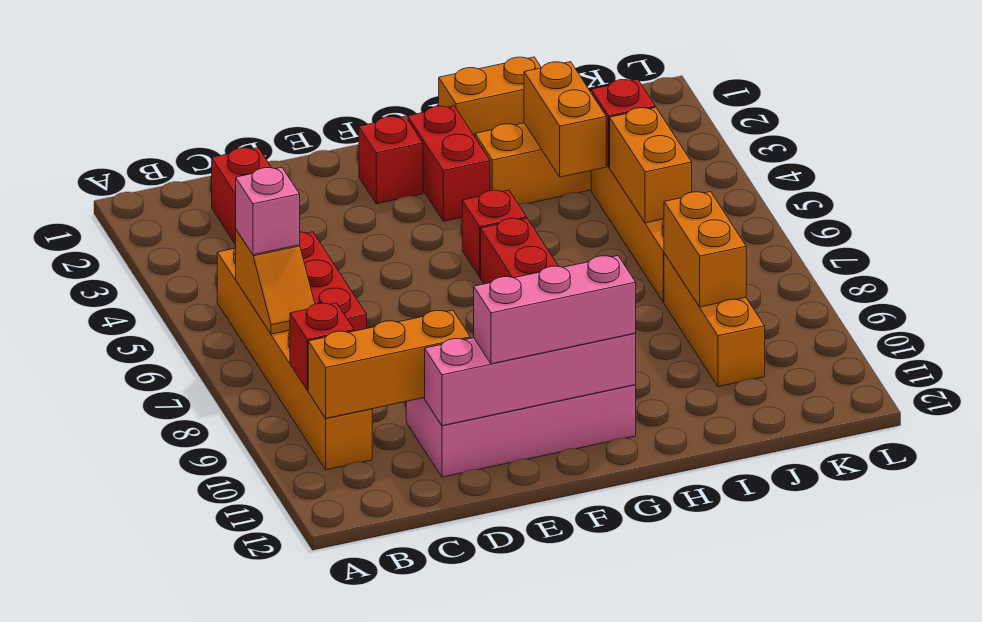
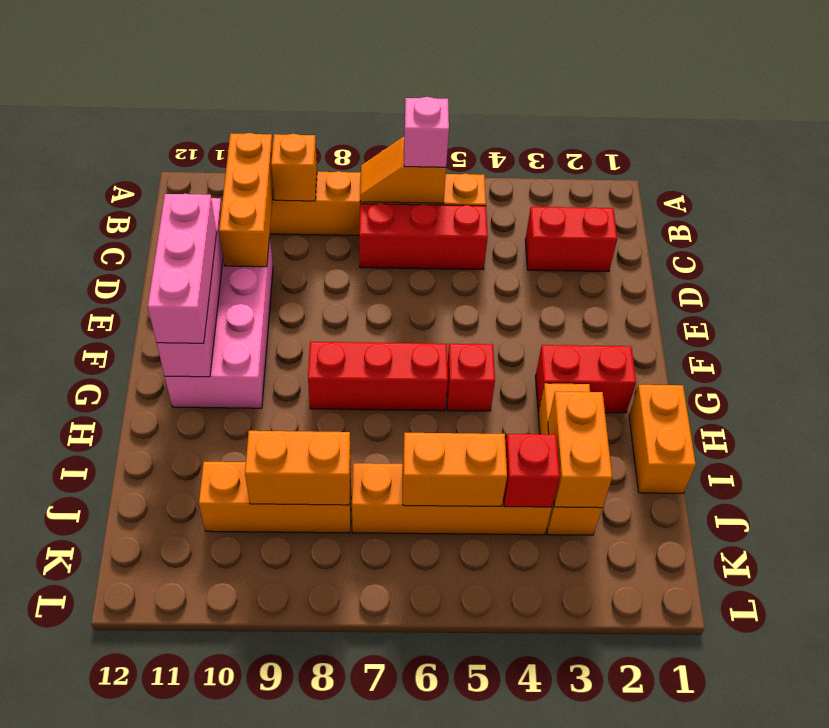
red 1x1 brick [290,303,354,390] -> orange 1x1 brick [271,134,317,201]
red 1x1 brick [359,116,423,204] -> none
orange 1x2 brick [524,62,606,177] -> orange 1x2 brick turned to [548,392,612,508]

